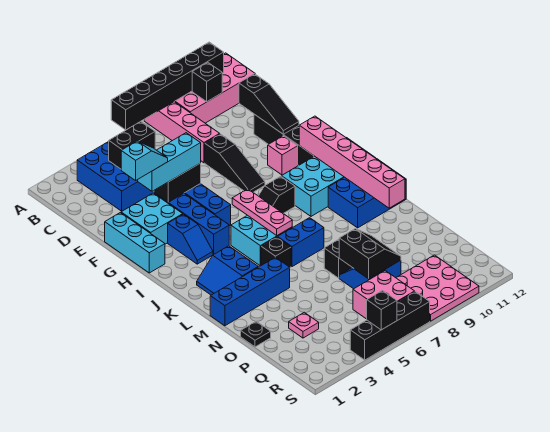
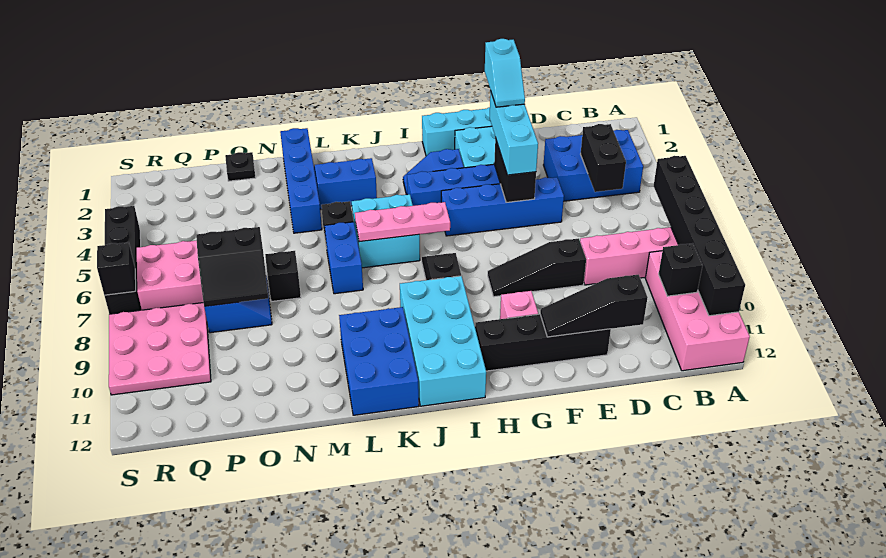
pink 1x6 brick [299,116,405,208] -> none
pink 1x1 plate [289,312,319,338] -> none
black 1x1 brick [367,291,397,330] -> black 1x1 brick moved to [97,242,136,295]

